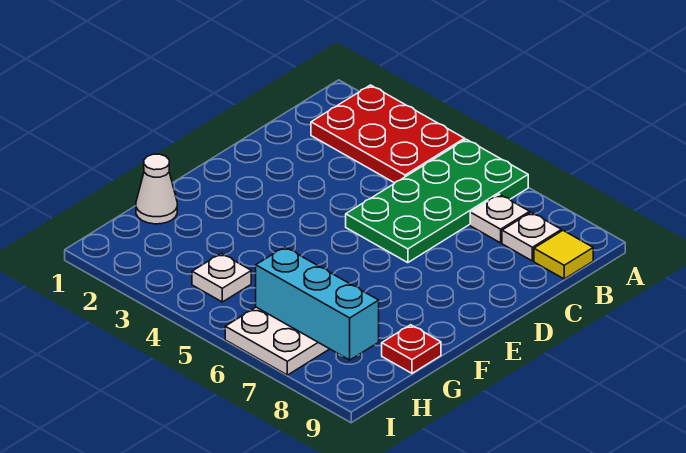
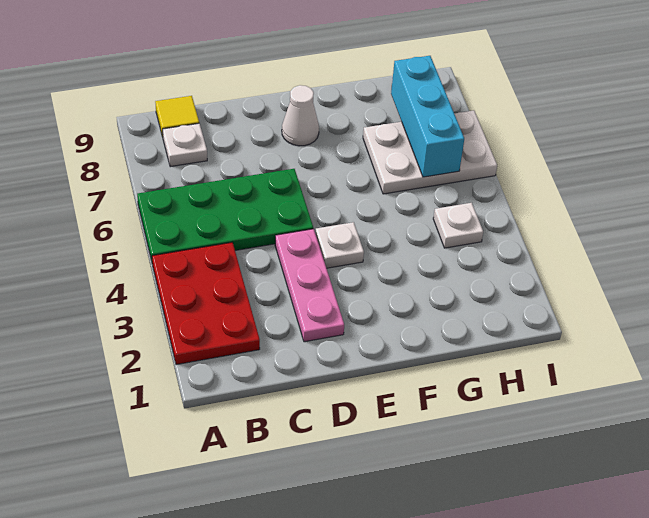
white 1x1 plate [470,194,530,243] -> white 1x1 plate moved to [315,222,364,268]
none -> pink 1x3 plate [275,229,344,342]
white 1x1 cone [136,154,177,224] -> white 1x1 cone moved to [282,85,319,146]
red 1x1 plate [382,325,441,373] -> none

